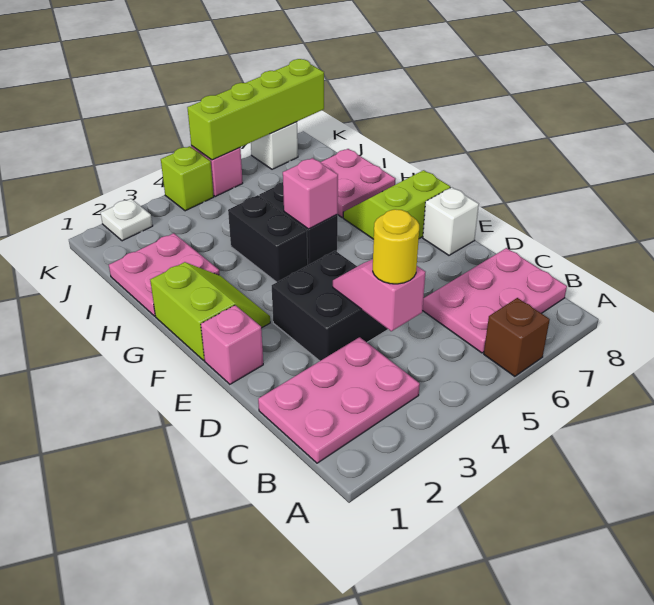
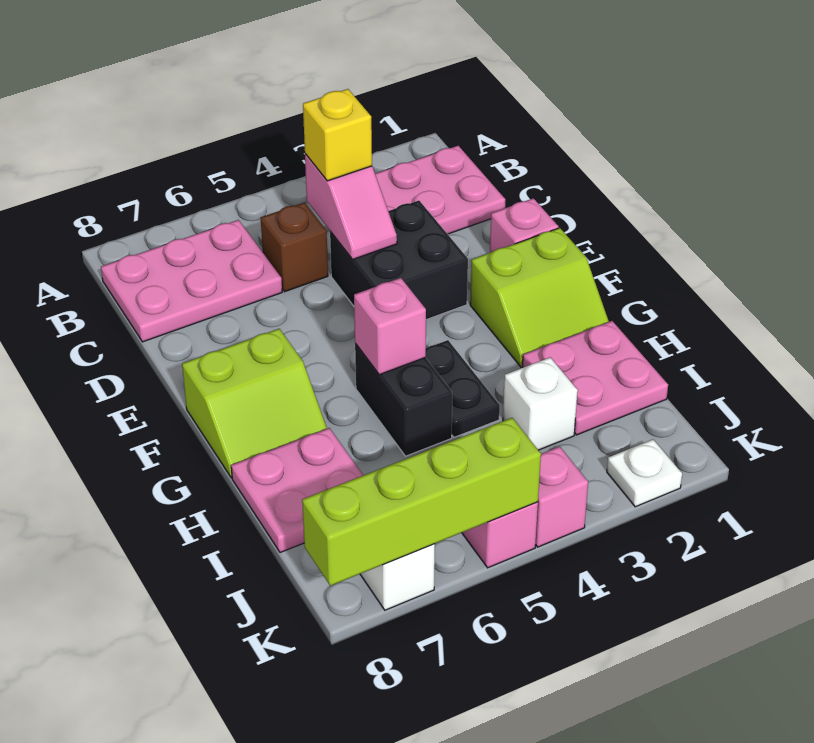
brown 1x1 brick [484,298,550,376] -> brown 1x1 brick moved to [261,202,328,292]
yellow 1x1 round brick [373,209,419,284] -> yellow 1x1 brick [303,89,372,181]
white 1x1 brick [423,187,479,255] -> white 1x1 brick moved to [503,357,578,450]
lime 2x2 slope [150,262,270,360] -> lime 2x2 slope turned to [470,228,609,367]
black 1x2 brick [228,195,308,282] -> black 1x2 plate [426,340,500,437]
lime 1x1 brick [161,146,214,211] -> pink 1x1 brick [535,447,588,547]

